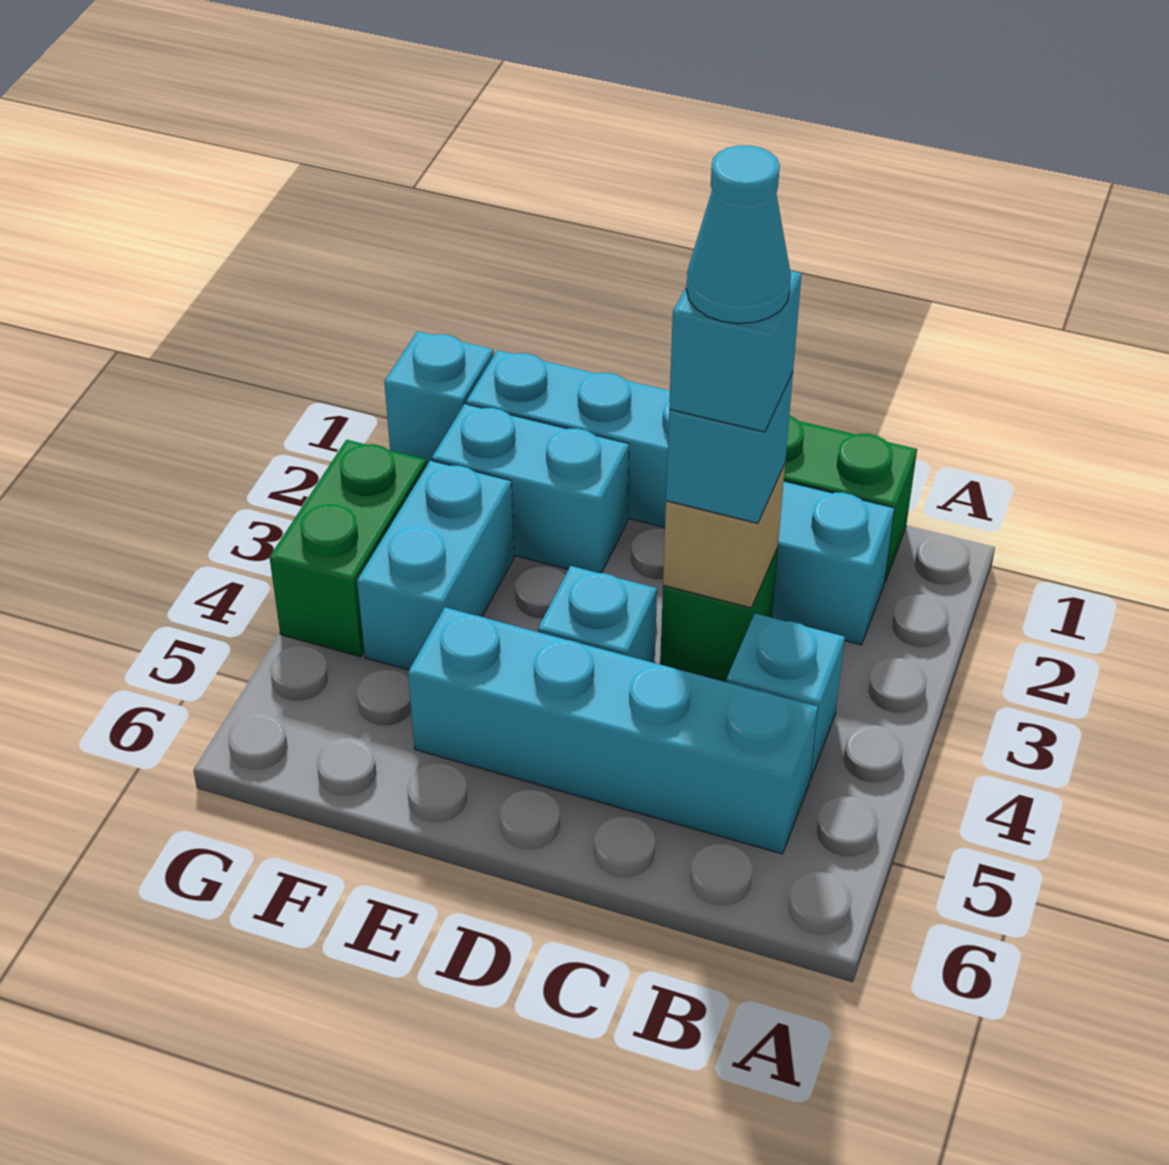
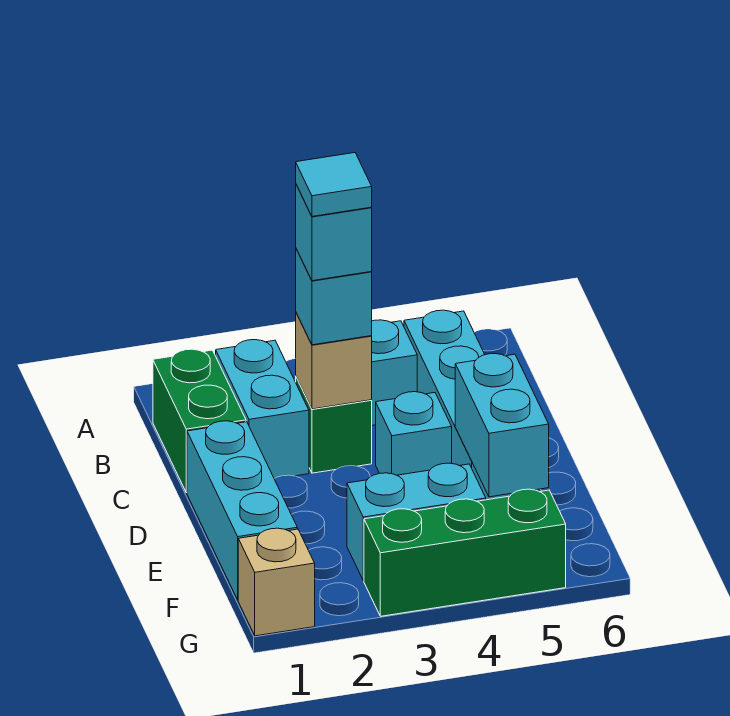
cyan 1x1 cone [686,146,791,324] -> cyan 1x1 tile [296,153,372,216]
cyan 1x2 brick [432,404,629,573] -> cyan 1x2 brick moved to [455,354,549,497]
cyan 1x1 brick [384,331,494,466] -> tan 1x1 brick [238,528,315,636]
green 1x2 brick [269,440,426,657] -> green 1x3 brick [364,489,566,616]

